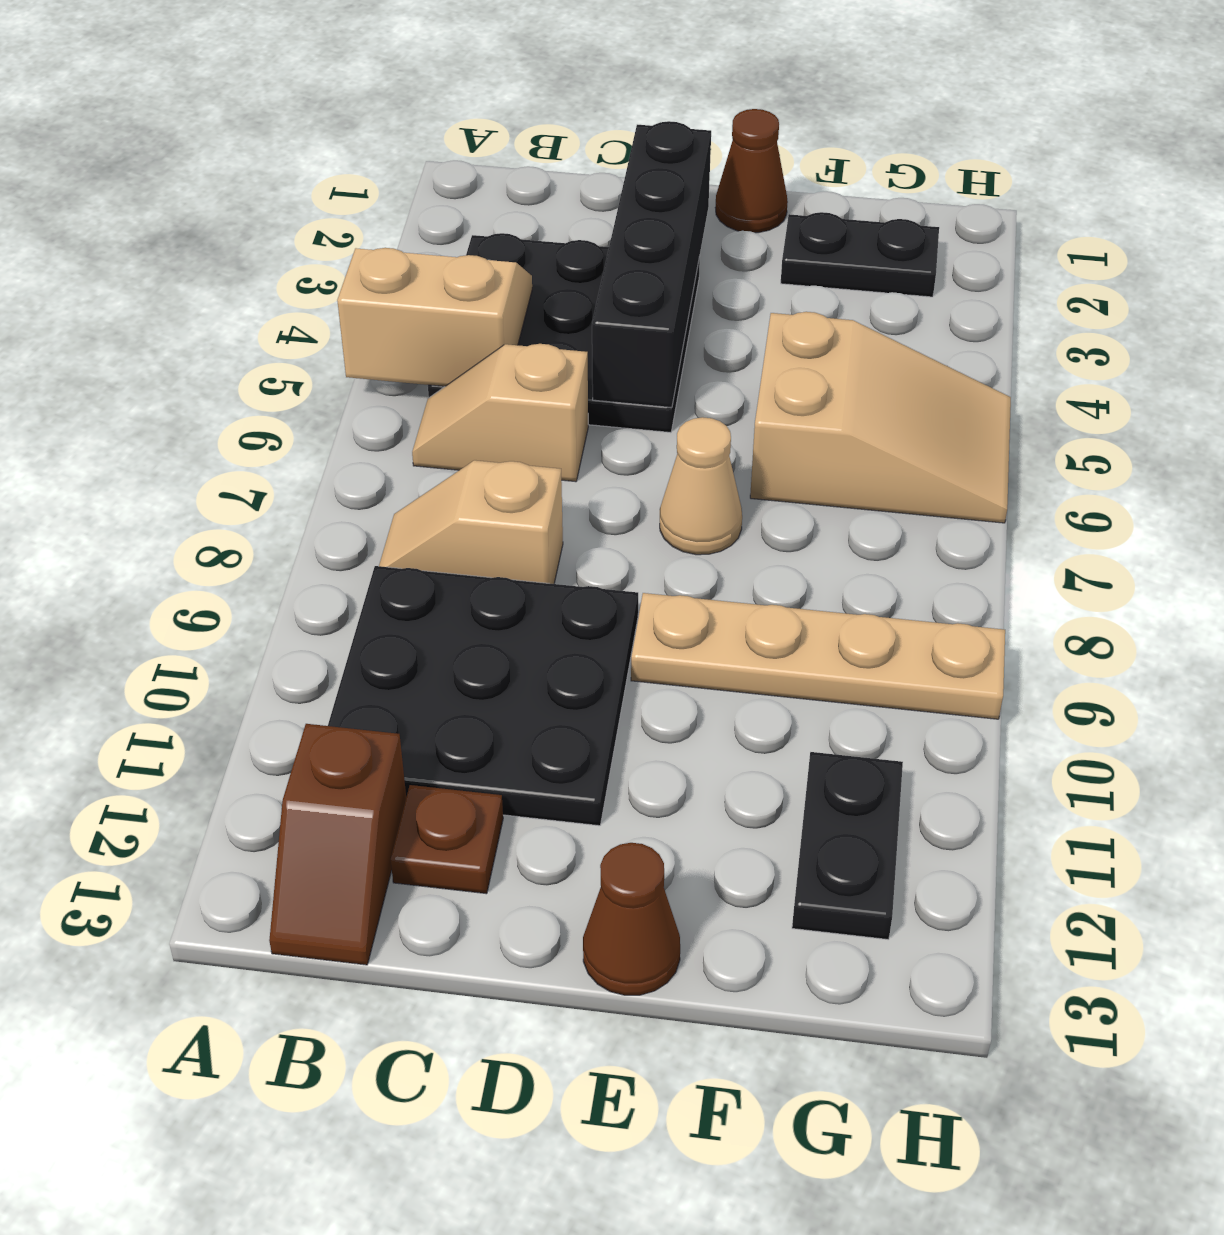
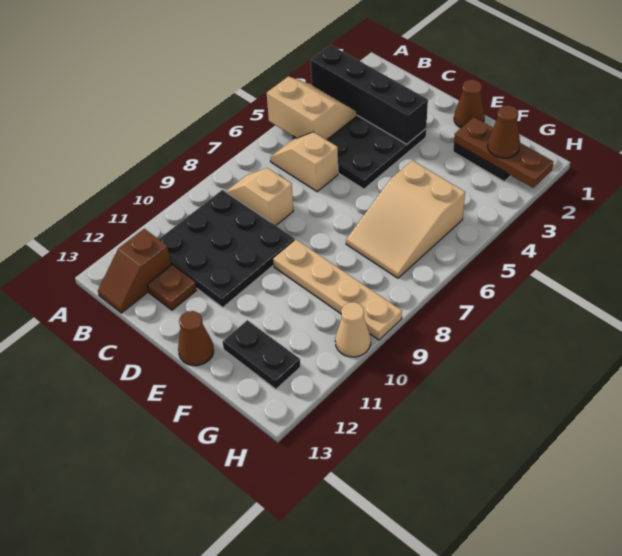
black 1x4 brick [592,121,711,408] -> black 1x4 brick turned to [311,45,428,144]
tan 1x1 cone [660,417,742,555] -> tan 1x1 cone moved to [335,302,371,357]
none -> brown 1x3 plate [454,117,553,188]
tan 2x3 slope [750,312,1011,523] -> tan 2x3 slope turned to [346,160,465,278]
none -> brown 1x1 cone [488,105,520,158]
black 1x2 plate [792,752,903,940] -> black 1x2 plate turned to [223,320,300,389]

